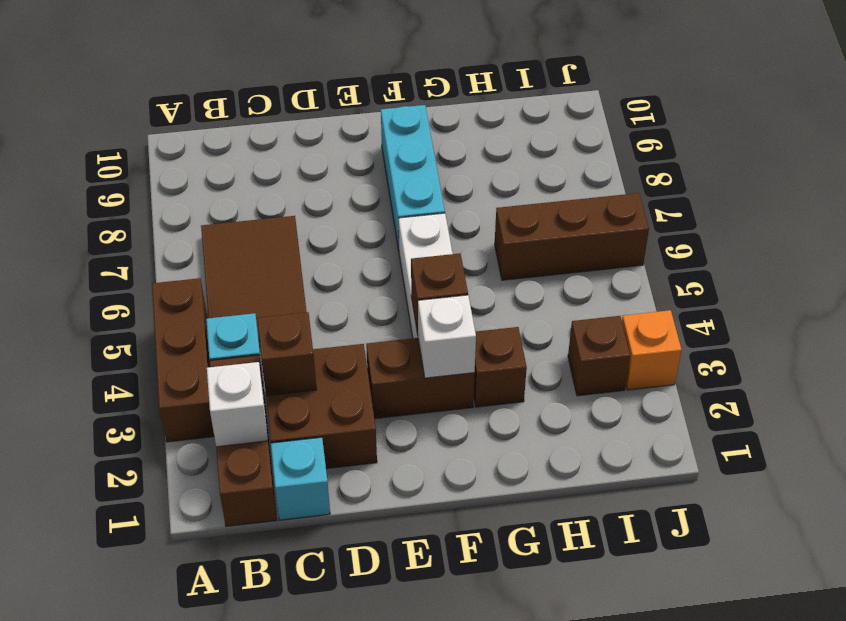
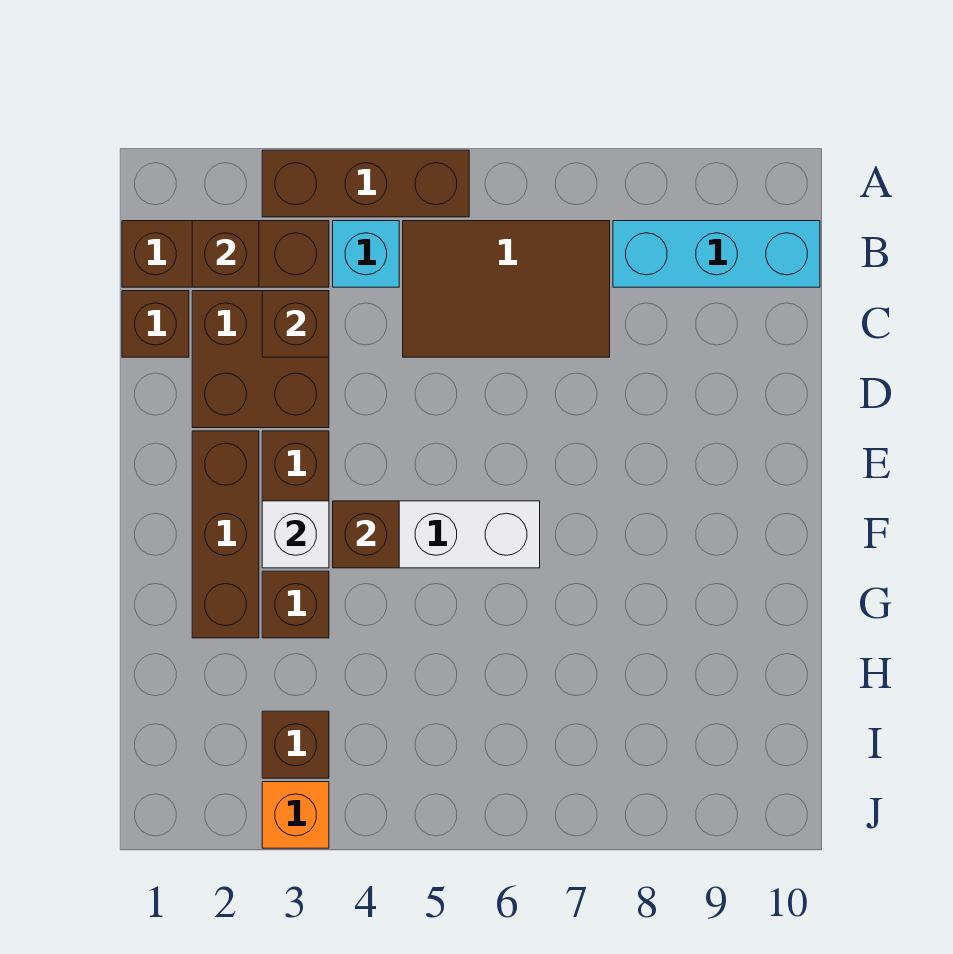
white 1x1 brick [207,362,268,447] -> brown 1x1 brick [192,221,259,287]
cyan 1x1 brick [271,437,330,520] -> brown 1x1 brick [122,291,189,357]
cyan 1x3 brick [381,105,445,250] -> cyan 1x3 brick moved to [613,221,820,287]
brown 1x3 brick [495,193,649,280] -> brown 1x3 brick moved to [192,431,259,638]

